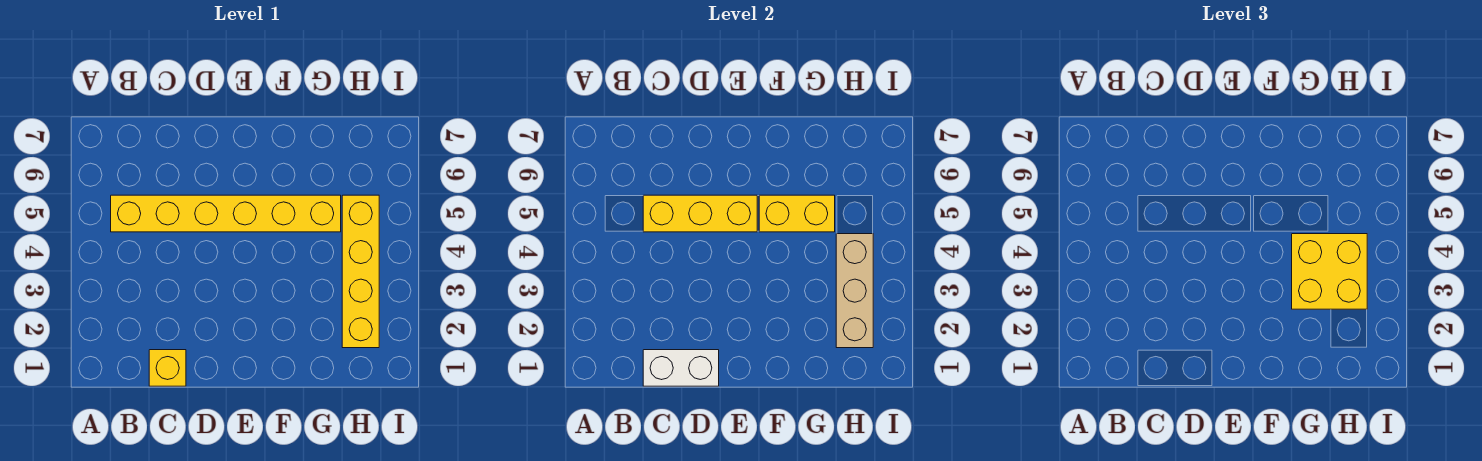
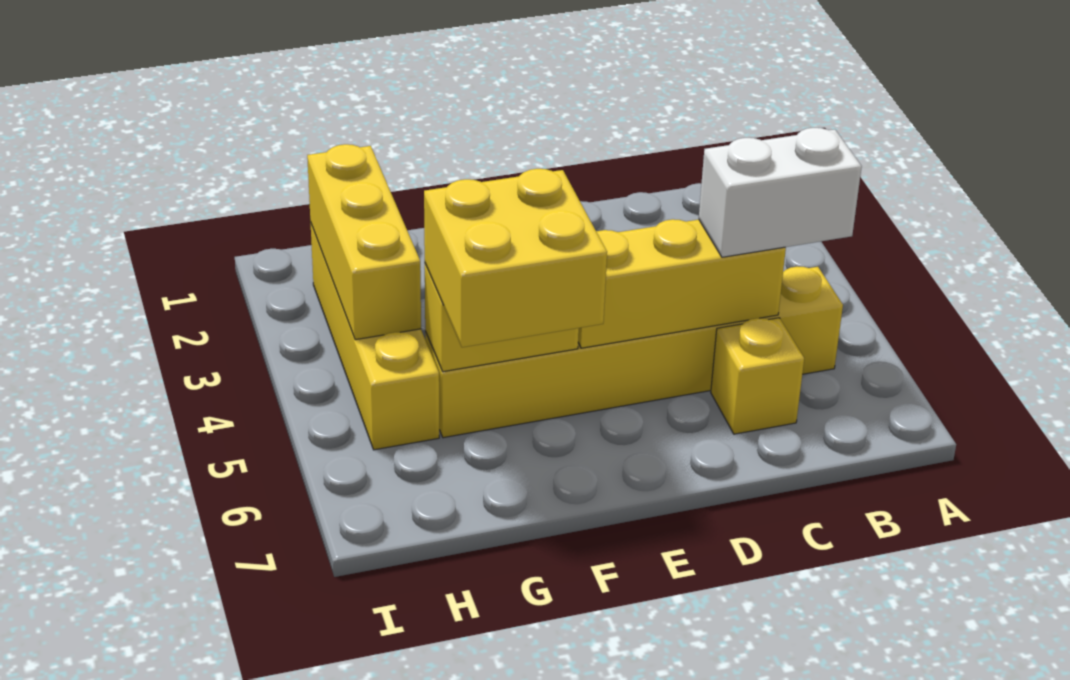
yellow 1x1 brick [149,350,186,386] -> yellow 1x1 brick moved to [711,318,804,434]
white 1x2 brick [643,350,719,386] -> white 1x2 brick moved to [699,128,862,257]
yellow 2x2 brick [1292,234,1367,309] -> yellow 2x2 brick moved to [424,169,607,347]
tan 1x3 brick [836,234,873,348] -> yellow 1x3 brick [307,144,421,340]

